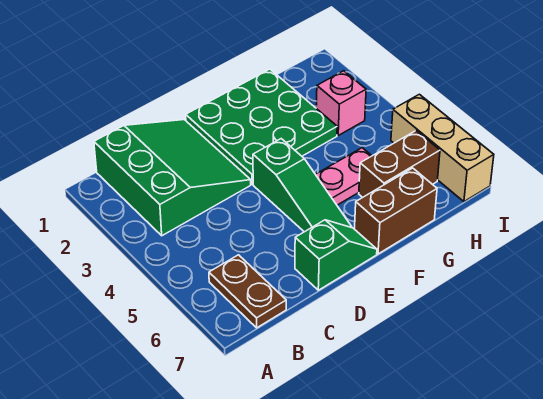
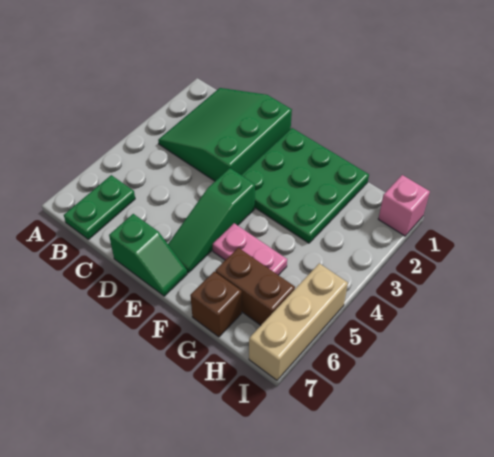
green 3x3 slope [94,120,251,236] -> green 3x3 slope turned to [158,88,292,181]
brown 1x2 plate [209,255,286,328] -> green 1x2 plate [64,175,135,239]
brown 1x2 brick [355,168,437,254] -> brown 1x1 brick [190,271,242,337]
pink 1x1 brick [316,71,366,135] -> pink 1x1 brick moved to [378,175,430,236]

